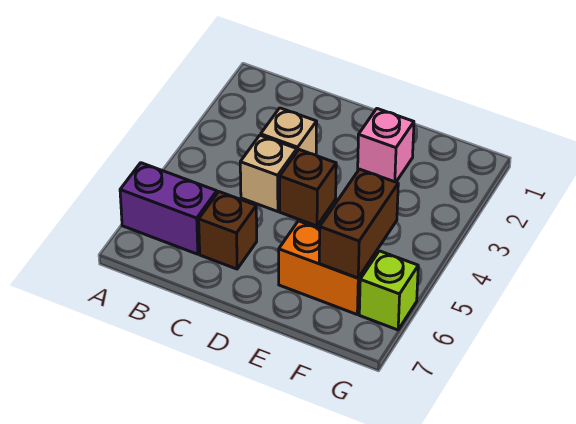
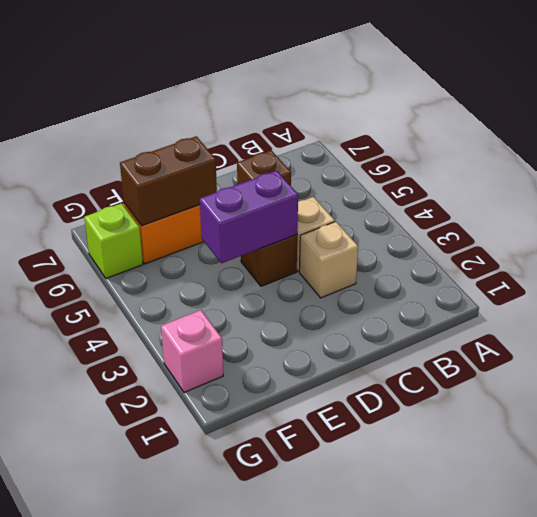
purple 1x2 brick [120,163,217,254] -> purple 1x2 brick moved to [200,171,298,263]
pink 1x1 brick [358,109,414,182] -> pink 1x1 brick moved to [161,310,223,392]
brown 1x2 brick [319,169,398,278] -> brown 1x2 brick turned to [120,136,217,226]

